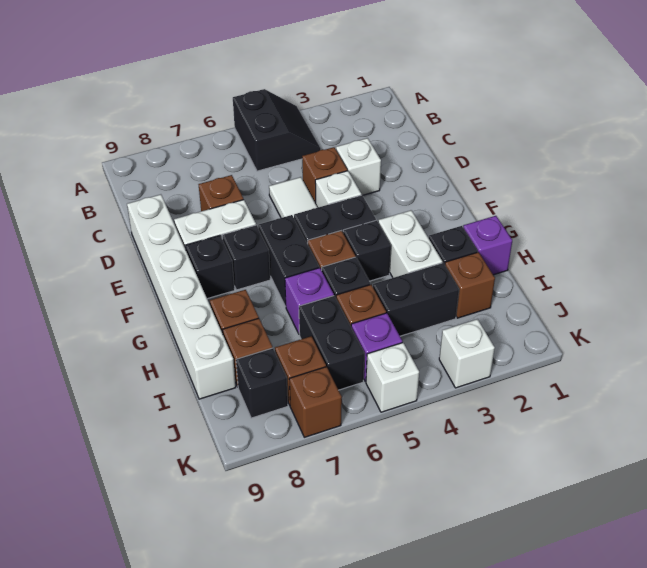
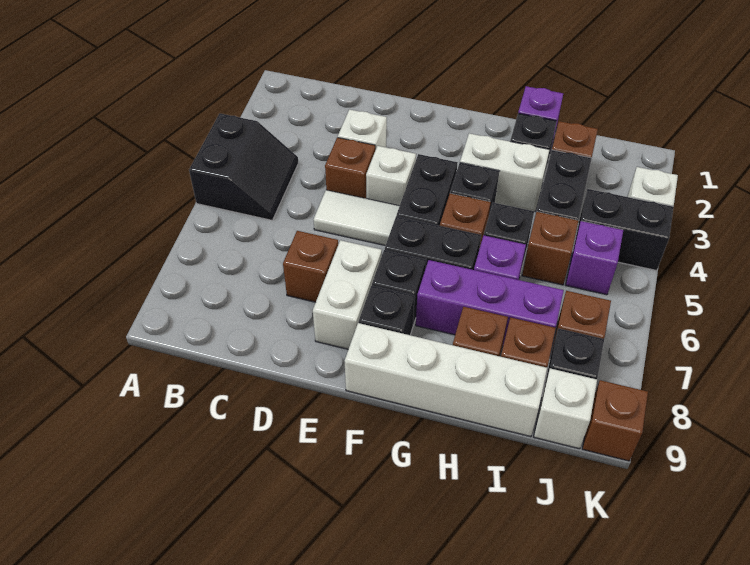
black 2x2 slope [233,89,321,171] -> black 2x2 slope turned to [189,114,298,220]
white 1x6 brick [127,194,236,399] -> white 1x4 brick [345,323,547,437]
none -> purple 1x3 brick [416,260,564,345]
black 1x2 brick [299,296,364,390] -> black 1x2 brick moved to [574,189,674,271]
white 1x1 brick [366,343,419,412] -> white 1x1 brick moved to [534,368,597,449]
brown 1x1 brick [289,367,342,437] -> brown 1x1 brick moved to [582,380,648,461]

